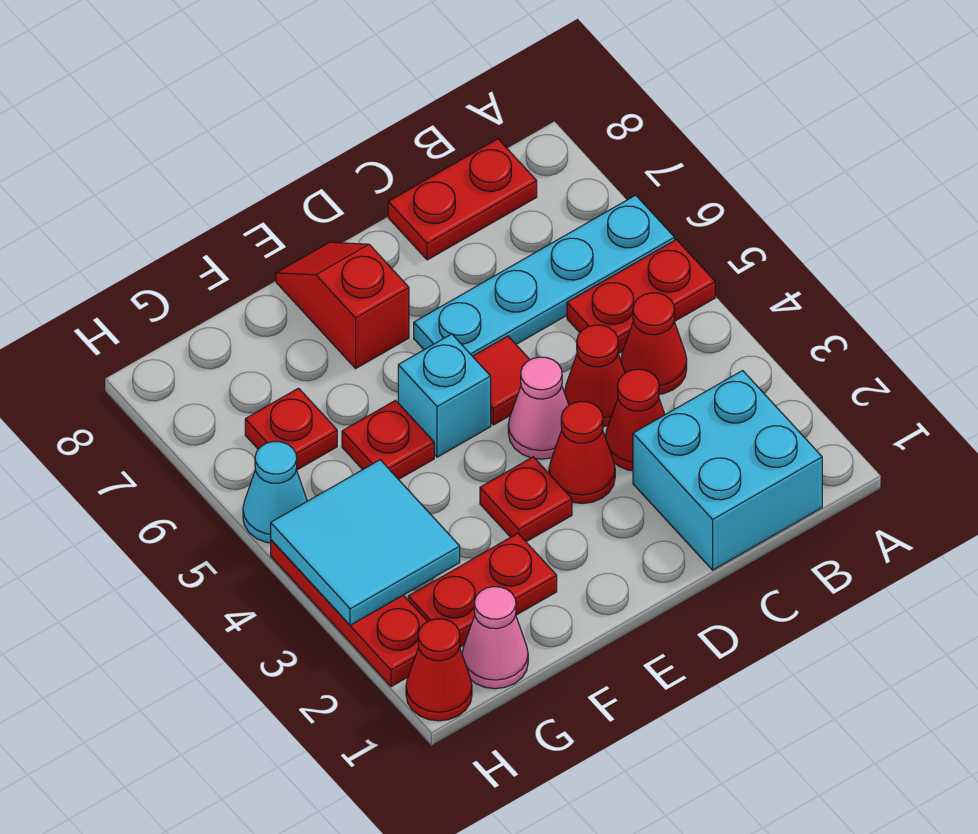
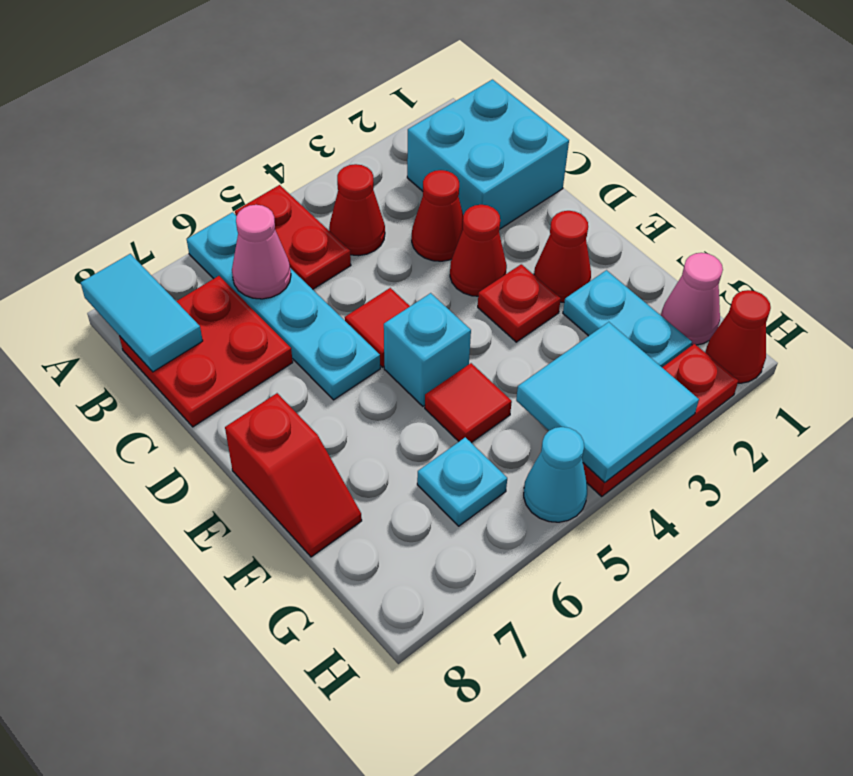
none -> cyan 1x2 tile [81,254,203,372]
red 1x2 plate [388,139,537,260] -> red 2x2 plate [119,276,293,427]
red 1x1 cone [565,325,625,426] -> red 1x1 cone moved to [534,211,591,302]
pink 1x1 cone [508,357,569,459] -> pink 1x1 cone moved to [232,205,291,299]
red 1x2 slope [276,242,409,368] -> red 1x2 slope turned to [225,393,362,557]
red 1x2 plate [408,533,557,647] -> cyan 1x2 plate [563,270,692,367]
red 1x1 plate [342,400,434,480] -> red 1x1 tile [425,363,512,443]
red 1x1 plate [245,388,337,470] -> cyan 1x1 plate [417,437,507,526]

